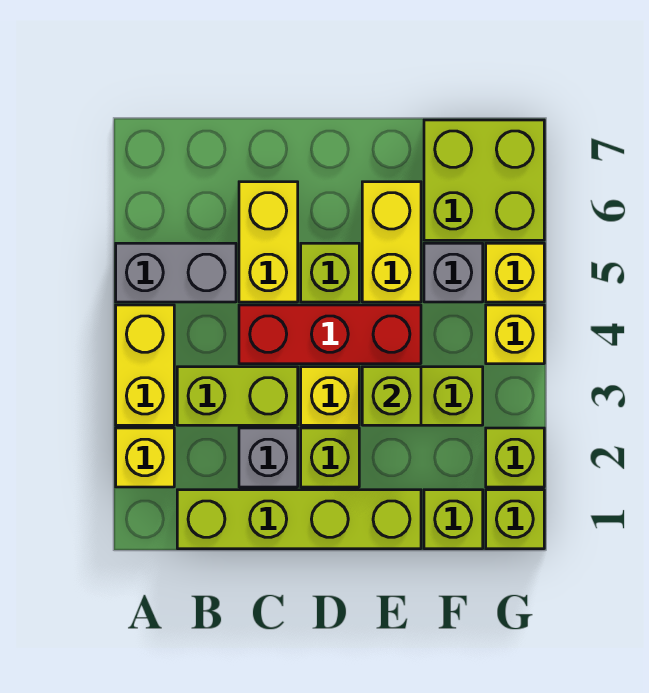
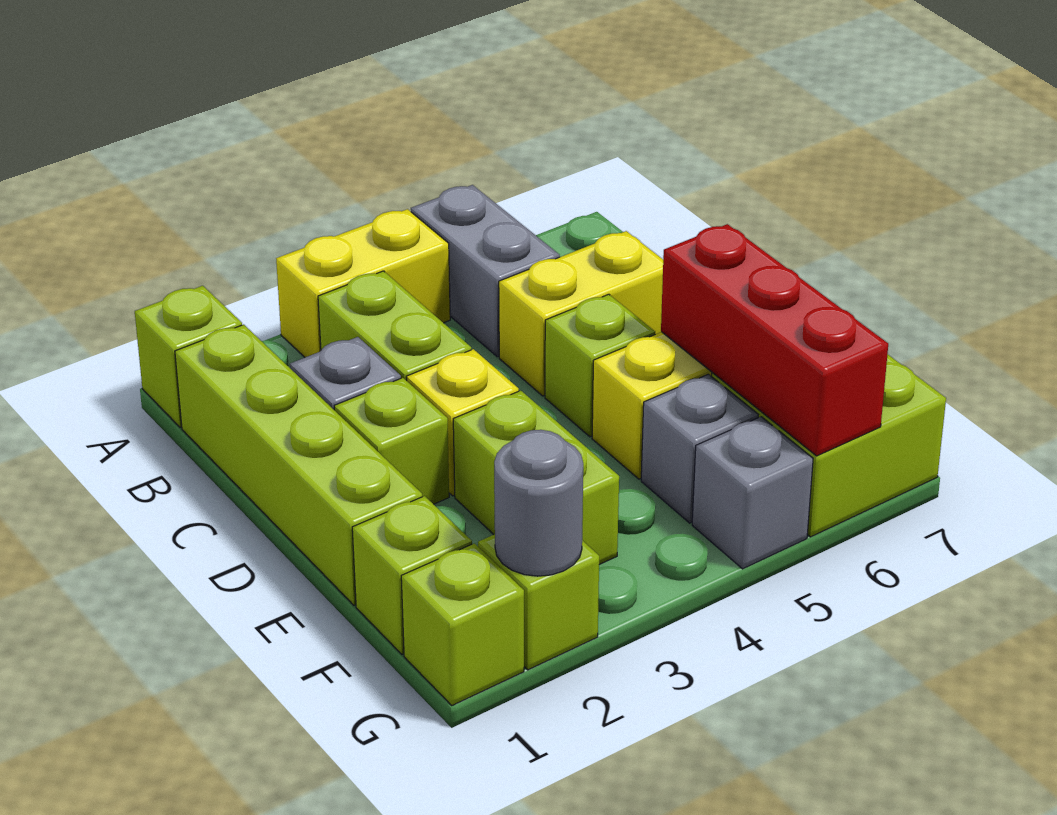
yellow 1x1 brick [116,428,174,487] -> none
red 1x3 brick [239,305,421,364] -> red 1x3 brick moved to [661,224,888,456]
lime 1x1 brick [362,367,421,425] -> lime 1x1 brick moved to [135,286,242,427]
none -> grey 1x1 round brick [494,430,583,576]
yellow 1x1 brick [486,305,544,364] -> none
yellow 1x1 brick [486,243,544,302] -> grey 1x1 brick [692,417,813,569]

